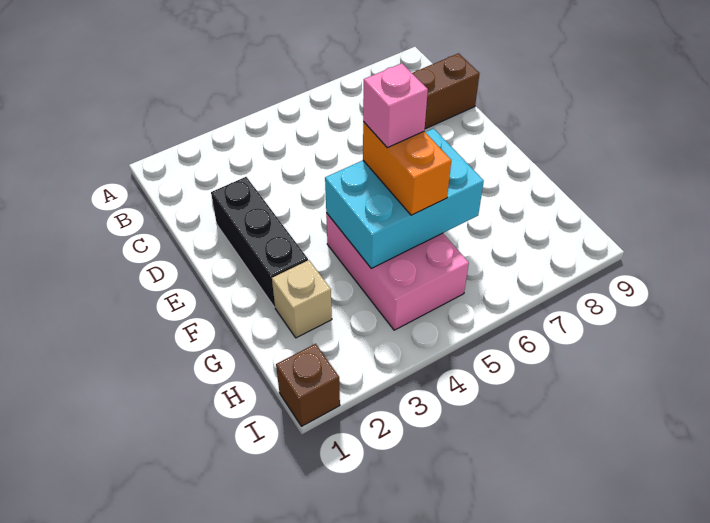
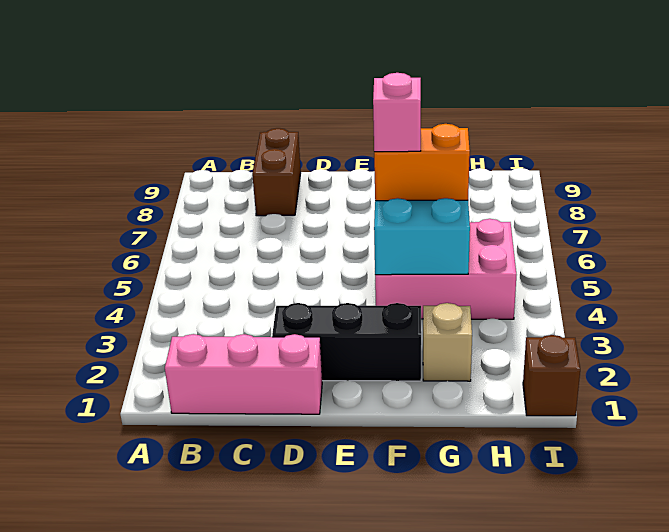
none -> pink 1x3 brick [165,334,322,414]

